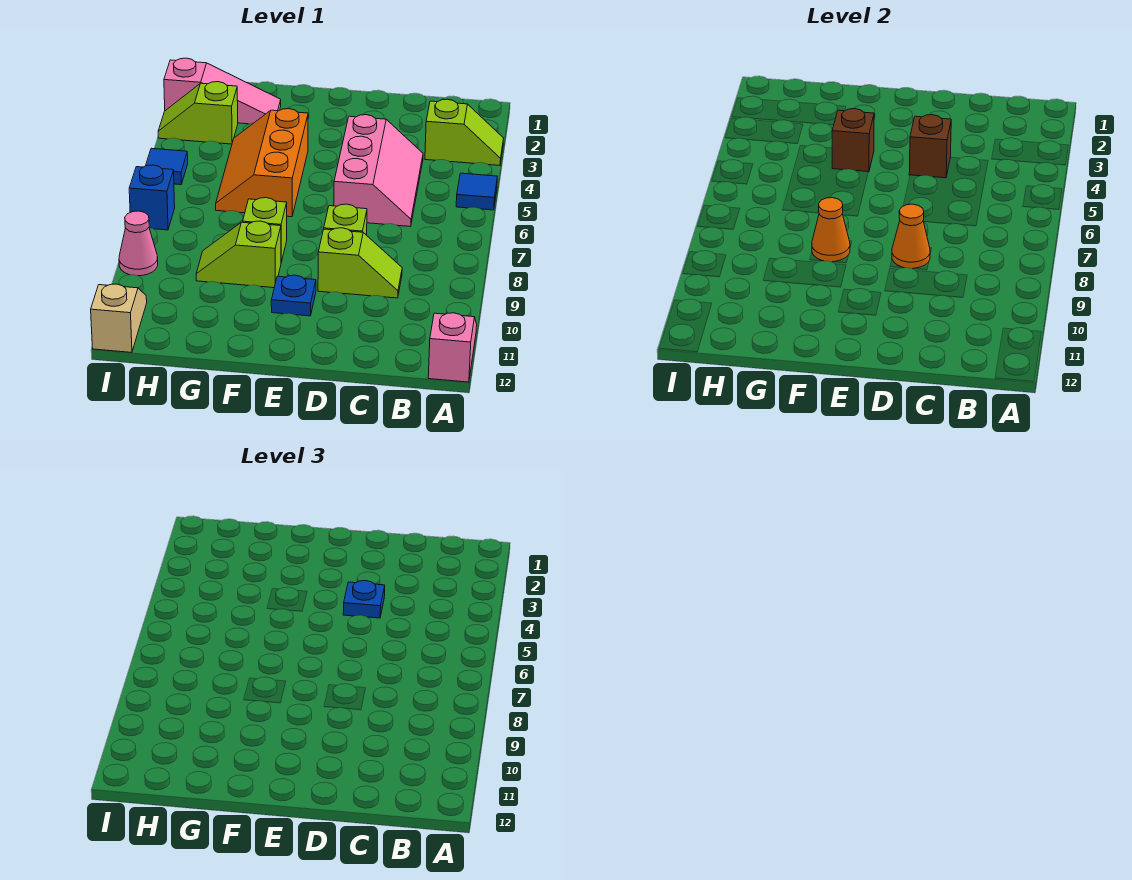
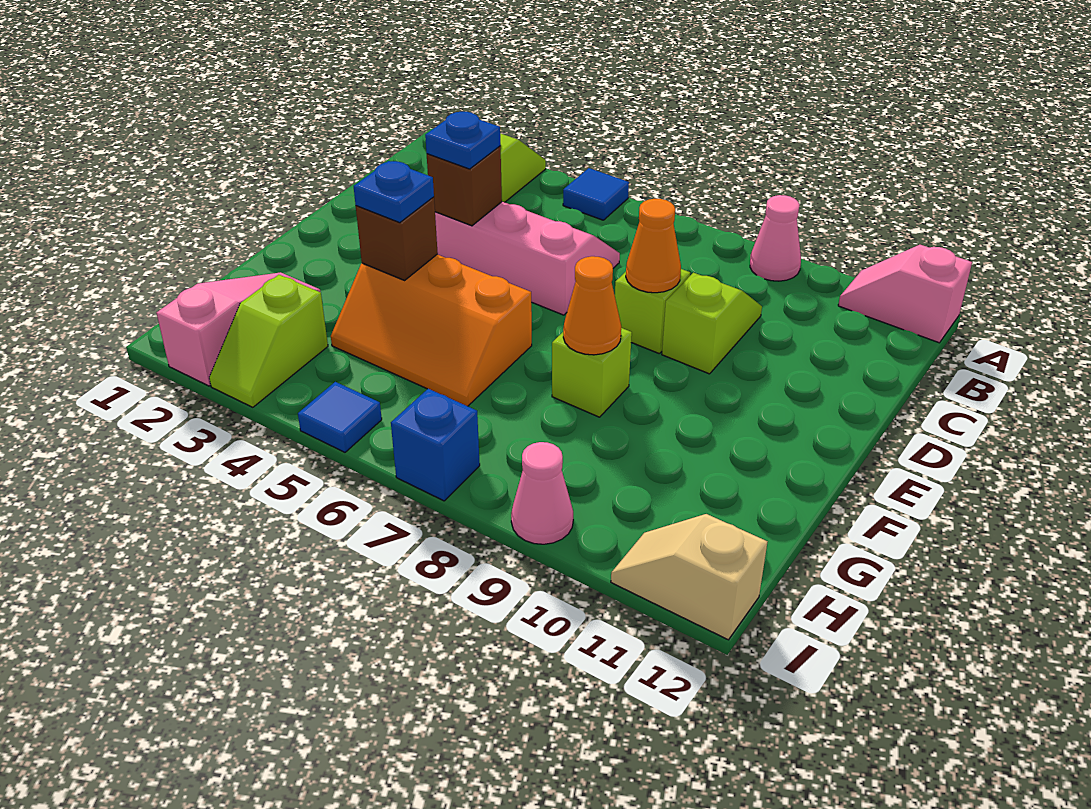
none -> pink 1x1 cone [750,195,801,281]
blue 1x1 plate [271,275,316,316] -> blue 1x1 plate moved to [354,161,434,223]
lime 1x2 slope [196,221,281,288] -> none

